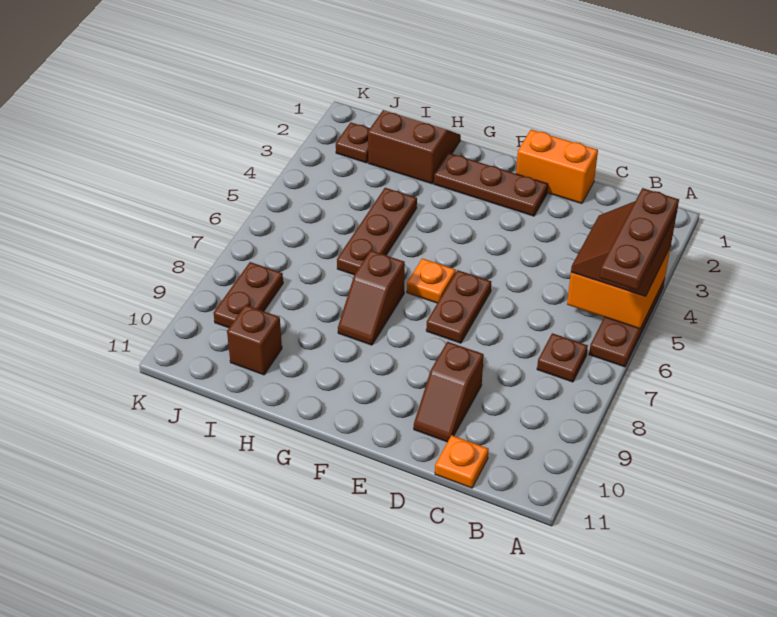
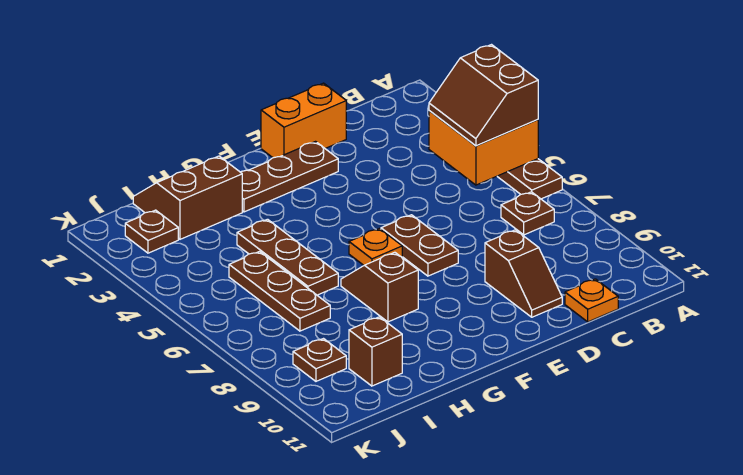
brown 1x3 plate [600,188,679,290] -> brown 1x3 plate moved to [229,252,330,331]
brown 1x2 slope [338,250,405,345] -> brown 1x2 slope turned to [341,252,418,322]
brown 1x2 plate [214,262,283,328] -> brown 1x1 plate [293,339,346,381]

